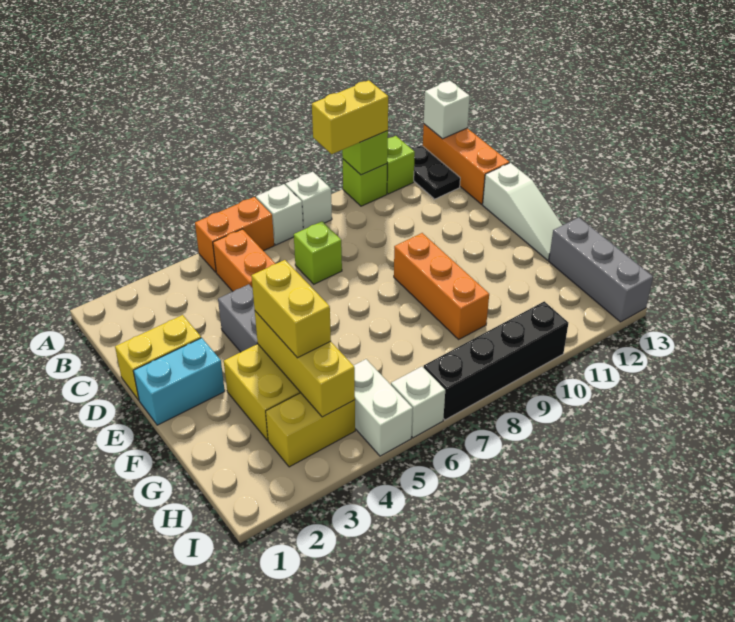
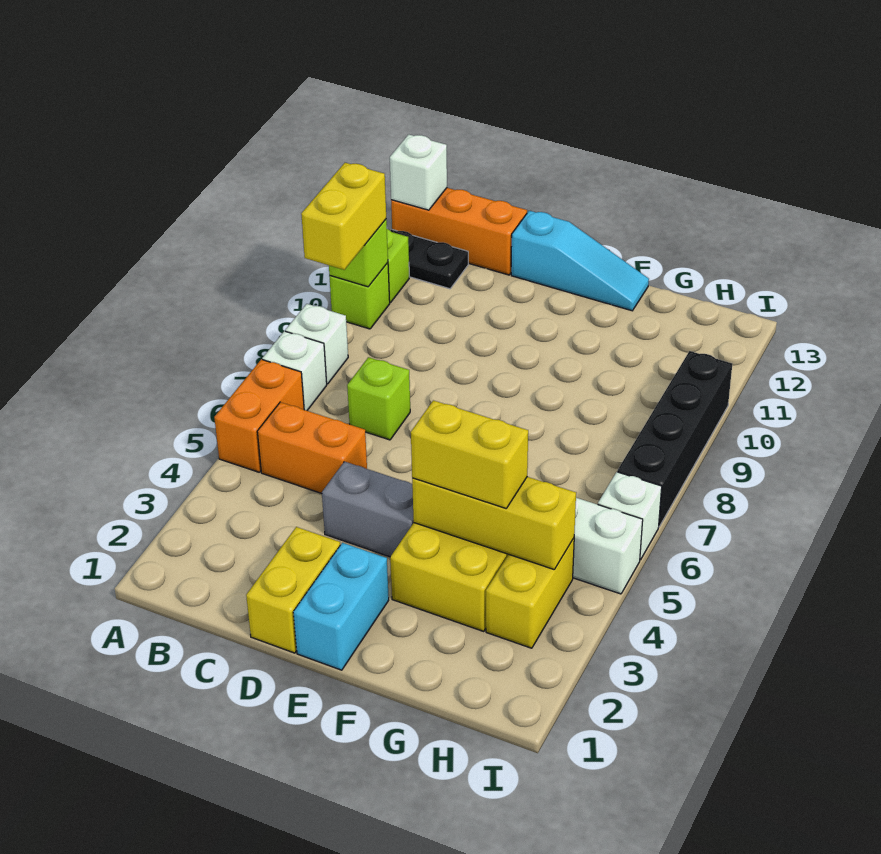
white 1x3 slope [483,163,562,260] -> cyan 1x3 slope [511,211,649,311]
orange 1x3 brick [394,233,489,339] -> none
grey 1x3 brick [549,217,653,322] -> none

